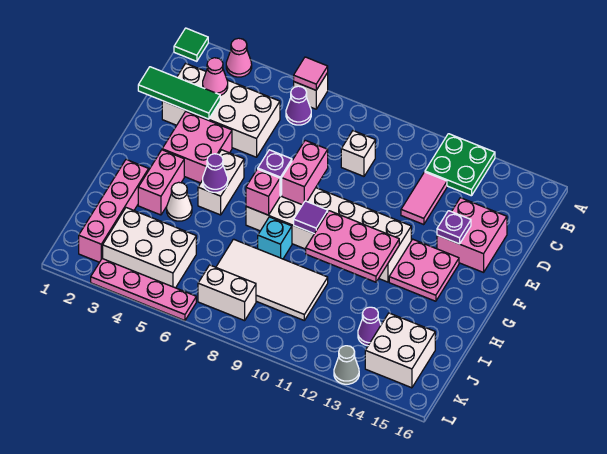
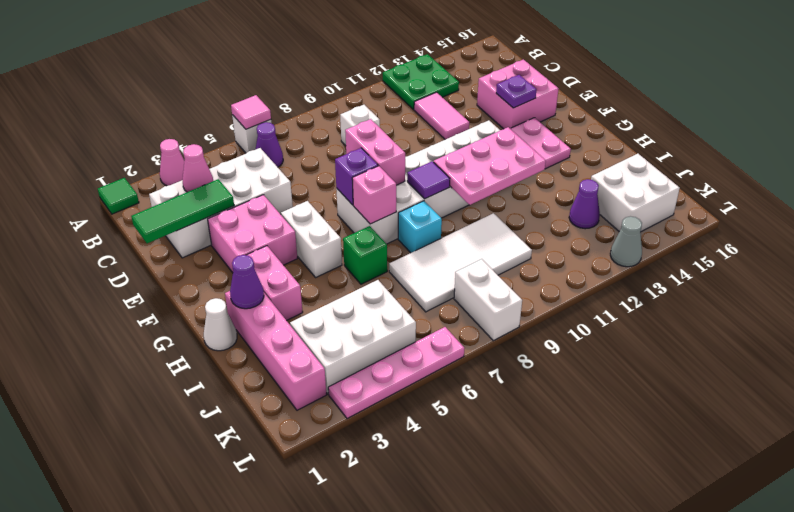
purple 1x1 cone [203,154,228,192] -> purple 1x1 cone moved to [230,255,264,309]
white 1x1 cone [167,182,192,221] -> white 1x1 cone moved to [204,298,237,351]
none -> green 1x1 brick [343,226,387,284]
white 1x2 brick [198,265,256,321] -> white 1x2 brick turned to [454,259,522,341]

